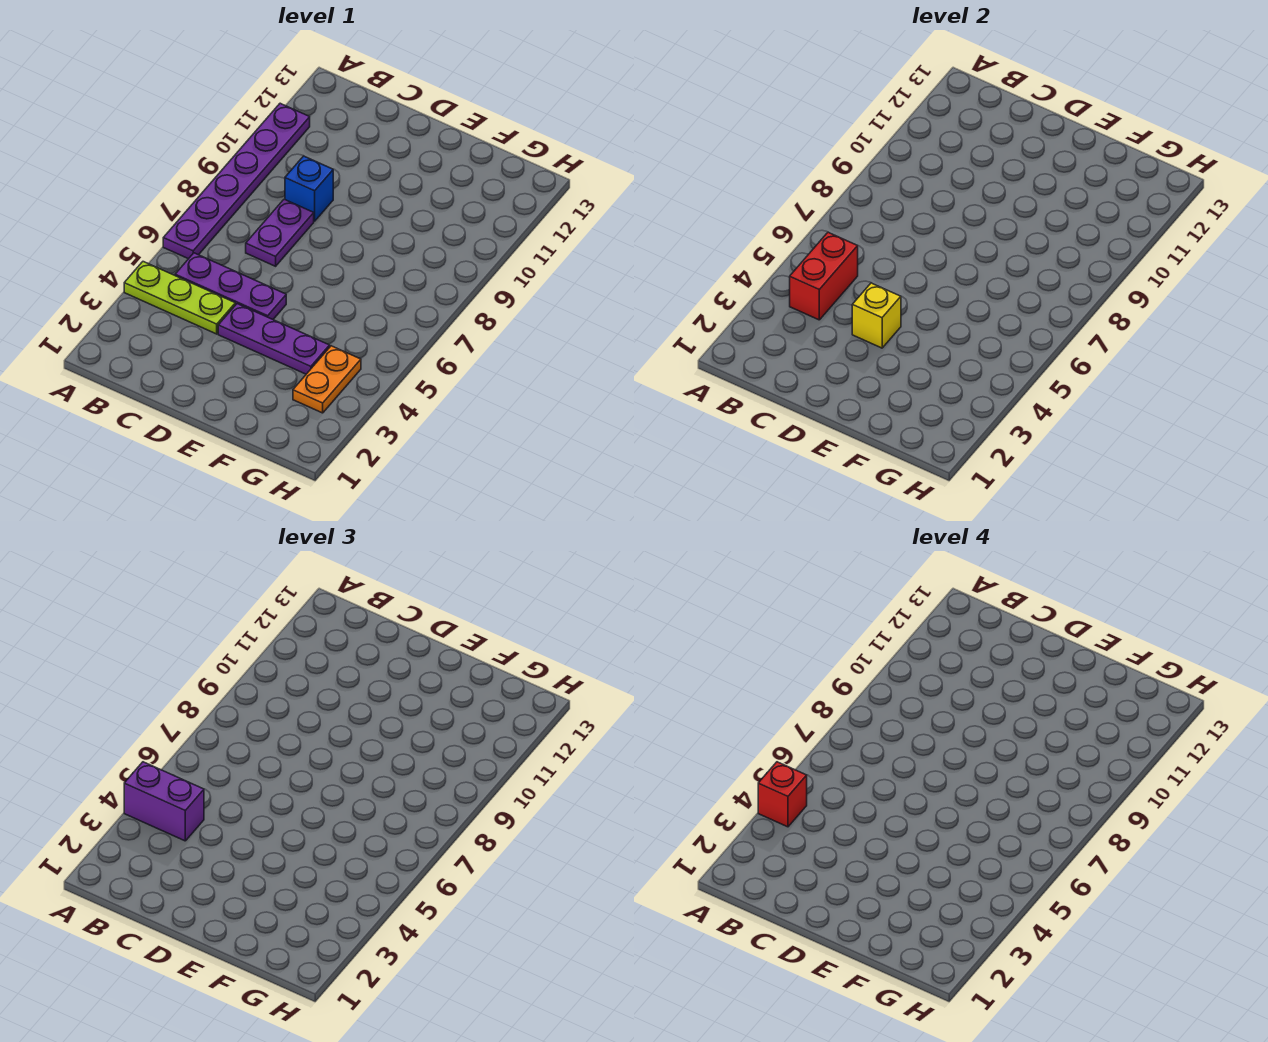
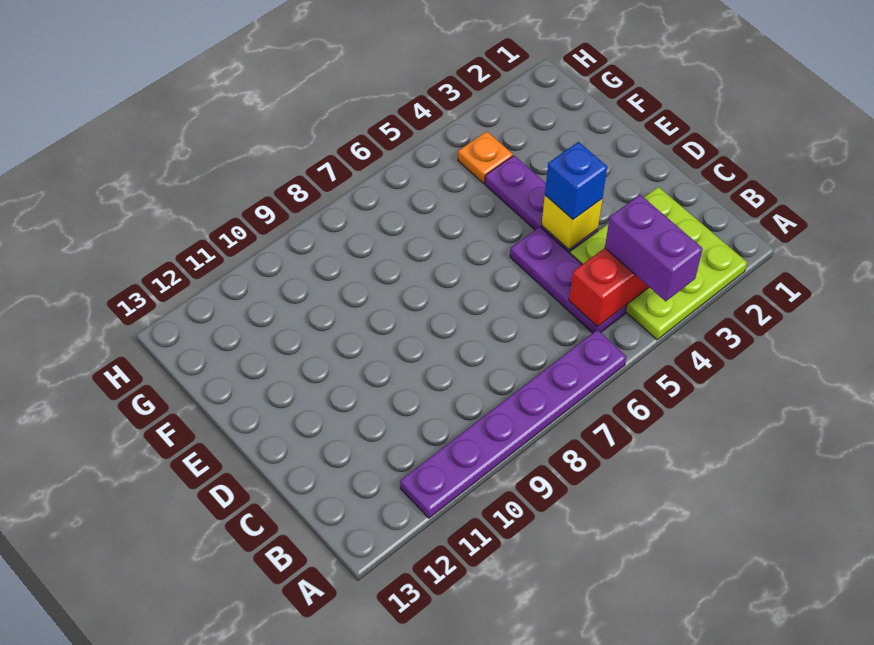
lime 1x3 plate [124,262,235,334] -> lime 3x3 plate [570,187,747,340]
red 1x1 brick [758,762,807,827] -> none
purple 1x2 plate [246,199,314,266] -> none
blue 1x1 brick [285,156,333,221] -> blue 1x1 brick moved to [545,142,607,219]
orange 1x2 plate [293,346,361,413] -> orange 1x1 plate [458,131,513,183]

